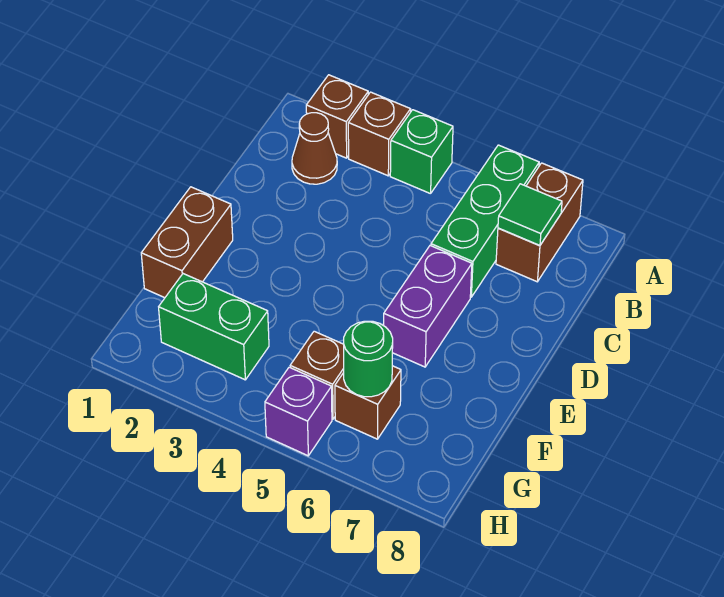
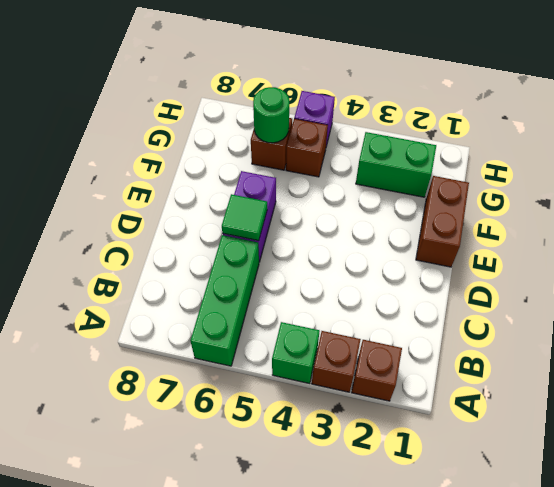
brown 1x2 brick [496,163,583,282] -> none
brown 1x1 cone [292,113,337,184] -> none
green 1x1 tile [498,184,562,246] -> green 1x1 tile moved to [222,194,267,241]

